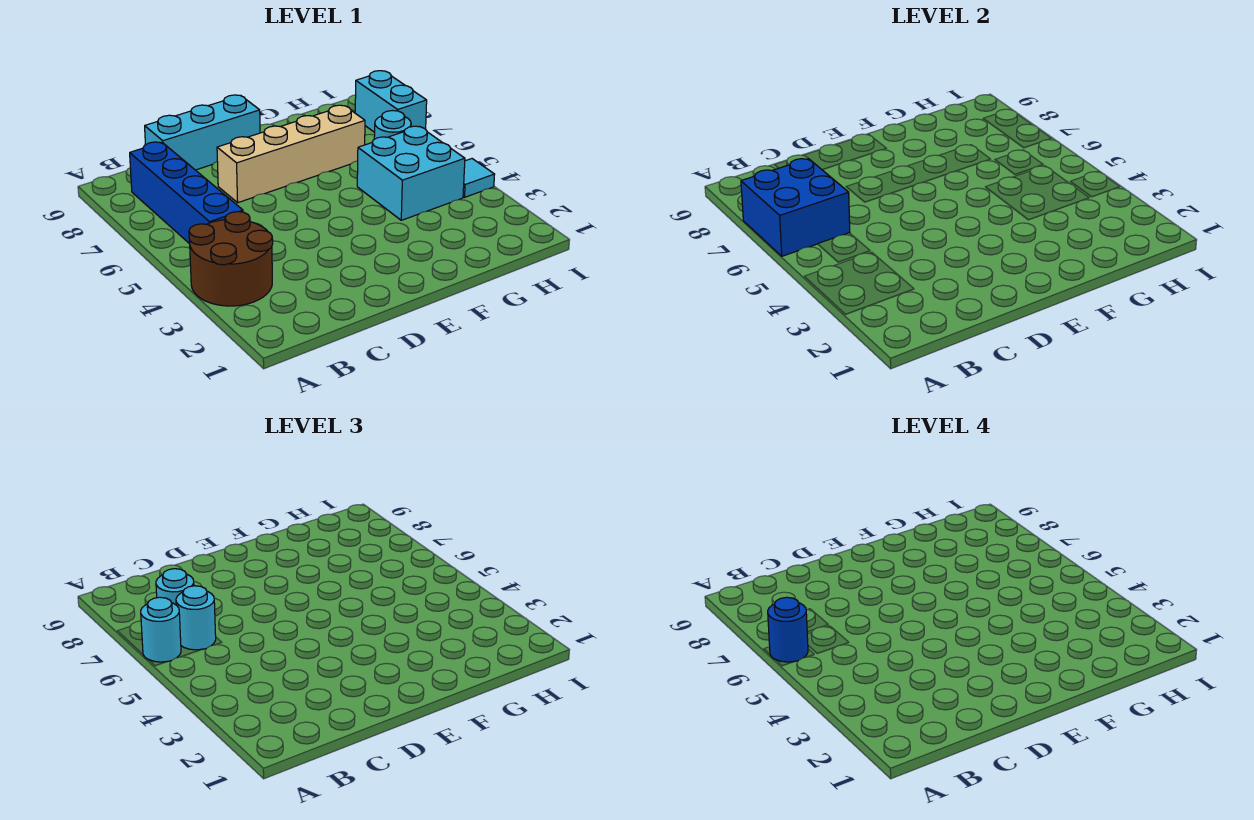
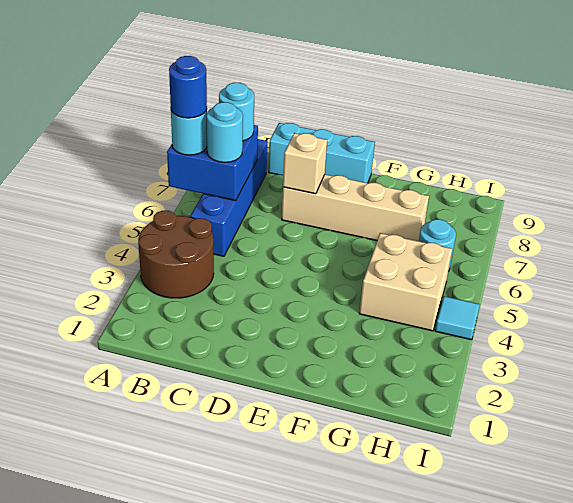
none -> tan 1x1 brick [283,133,327,194]
cyan 2x2 brick [357,126,465,220] -> tan 2x2 brick [359,233,452,331]
cyan 1x2 brick [355,71,427,132] -> none

